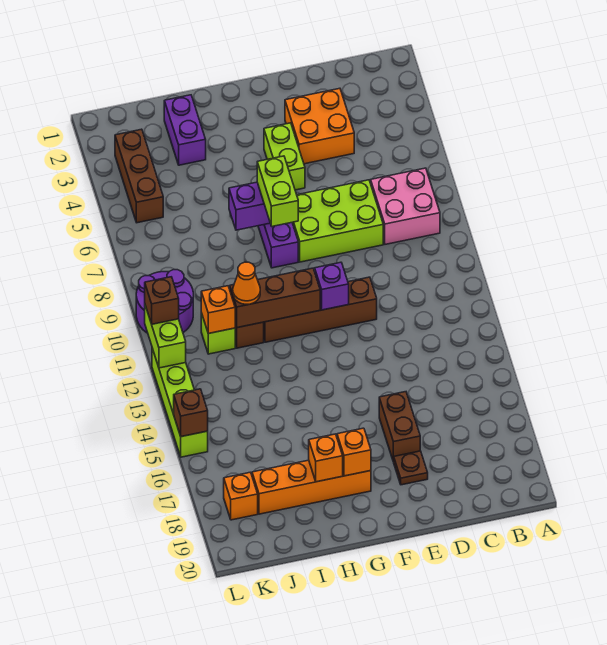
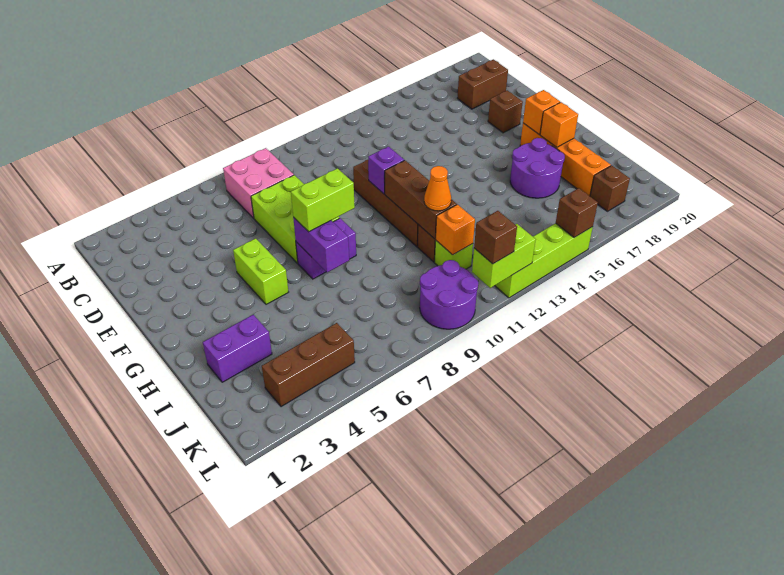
orange 2x2 brick [285,88,354,164] -> none
brown 1x2 brick [379,392,420,462] -> brown 1x2 brick moved to [457,59,508,109]
brown 1x1 plate [394,451,428,485] -> brown 1x1 brick [488,90,523,133]
lime 1x2 brick [264,123,305,190] -> lime 1x2 brick turned to [233,238,288,304]
none -> purple 2x2 round brick [510,138,565,198]
orange 1x1 brick [224,472,258,520] -> brown 1x1 brick [590,165,630,211]

